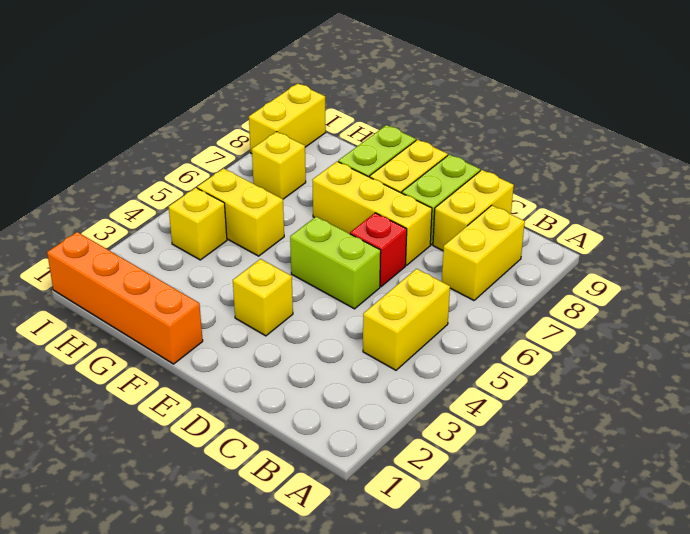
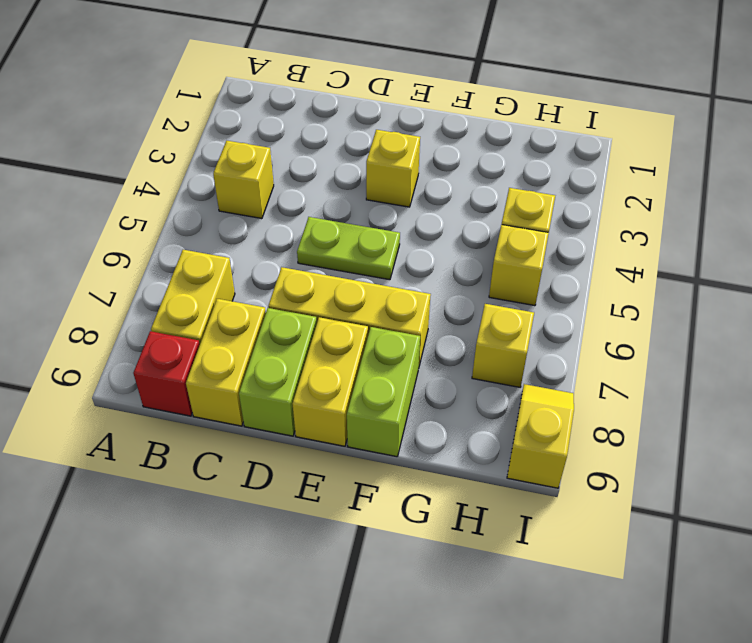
yellow 1x2 brick [363,269,450,370] -> yellow 1x1 brick [213,141,274,219]
lime 1x2 brick [290,217,381,309] -> lime 1x2 plate [297,217,400,280]
red 1x1 brick [350,213,407,287] -> red 1x1 brick moved to [133,331,200,416]
orange 1x4 brick [47,232,203,364] -> none
yellow 1x2 brick [197,168,284,256] -> yellow 1x1 brick [489,225,549,306]
yellow 1x2 brick [249,83,326,154] -> yellow 1x2 slope [507,384,574,488]

